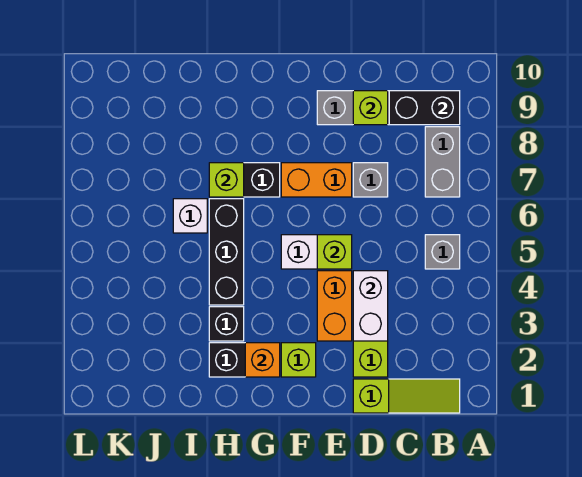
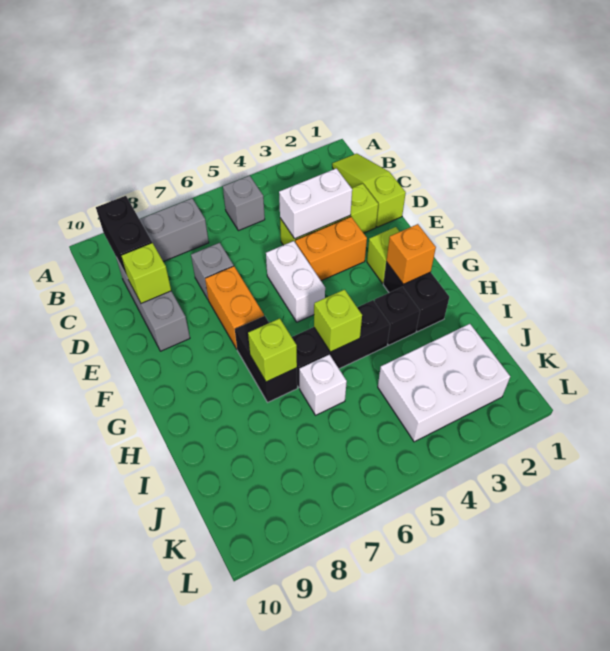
lime 1x1 brick [317,235,352,269] -> lime 1x1 brick moved to [314,290,362,352]
none -> white 2x3 brick [378,324,510,442]

